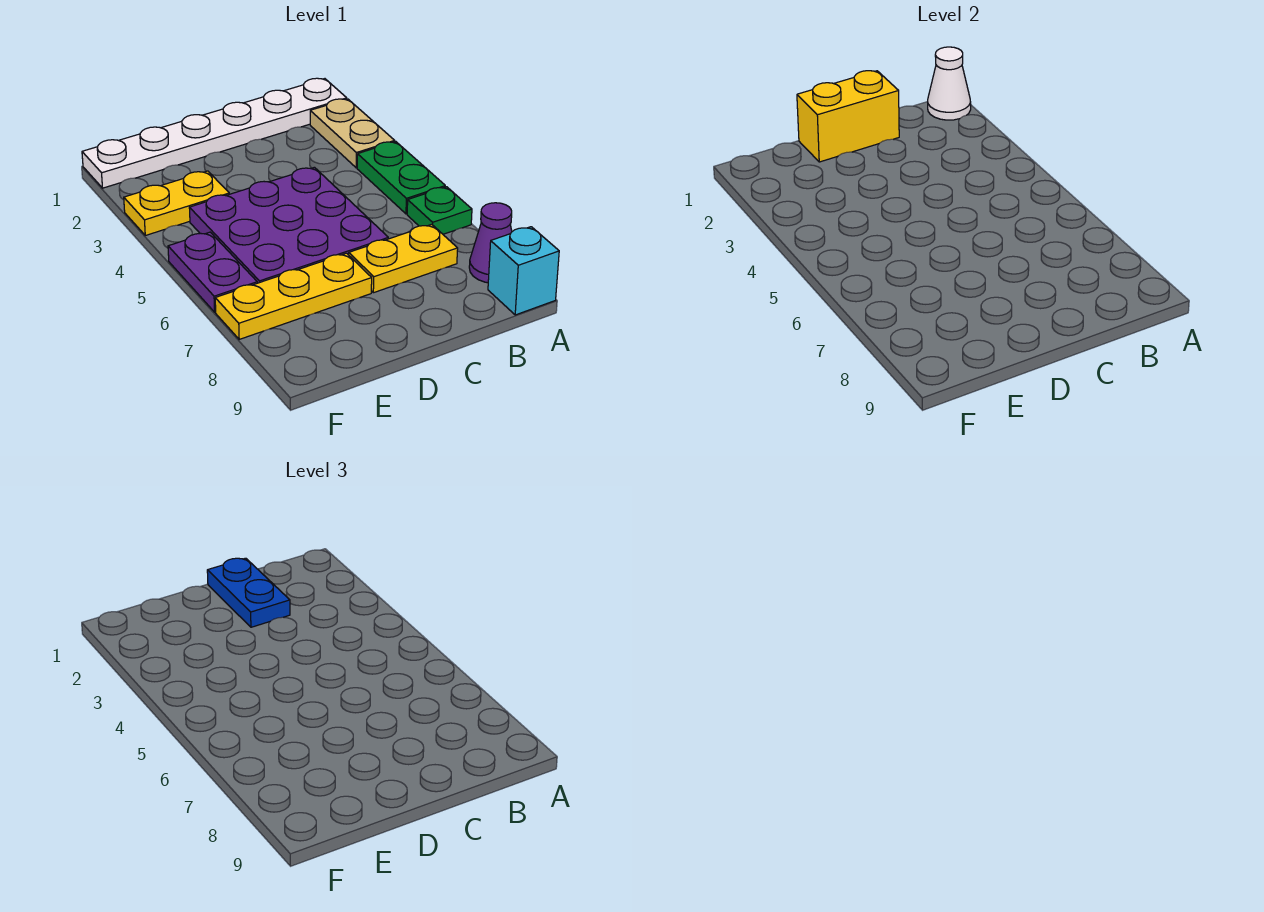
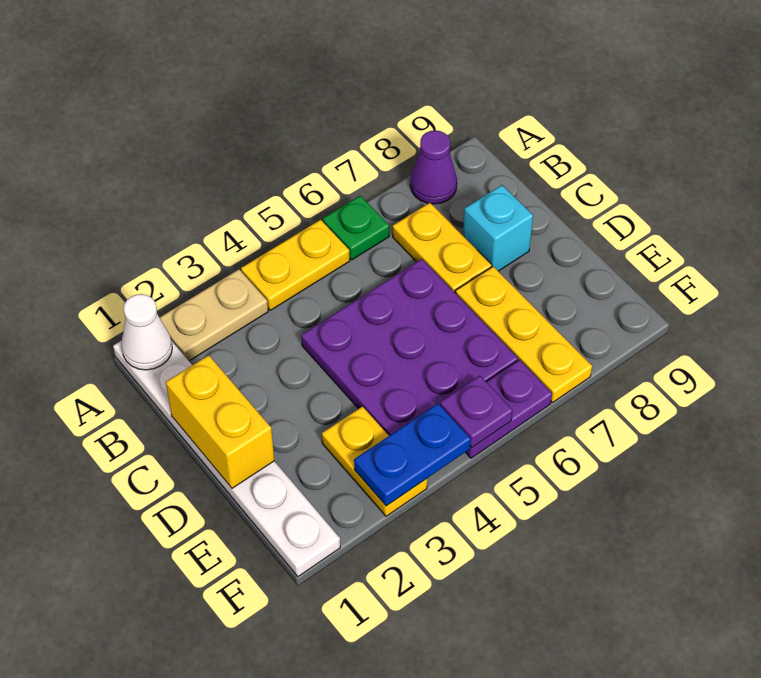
green 1x2 plate [357,142,445,214] -> yellow 1x2 plate [241,220,350,310]
cyan 1x1 brick [488,227,559,315] -> cyan 1x1 brick moved to [463,185,533,271]
blue 1x2 plate [207,558,290,627] -> blue 1x2 plate moved to [354,404,471,506]
none -> purple 1x1 plate [440,376,513,447]

